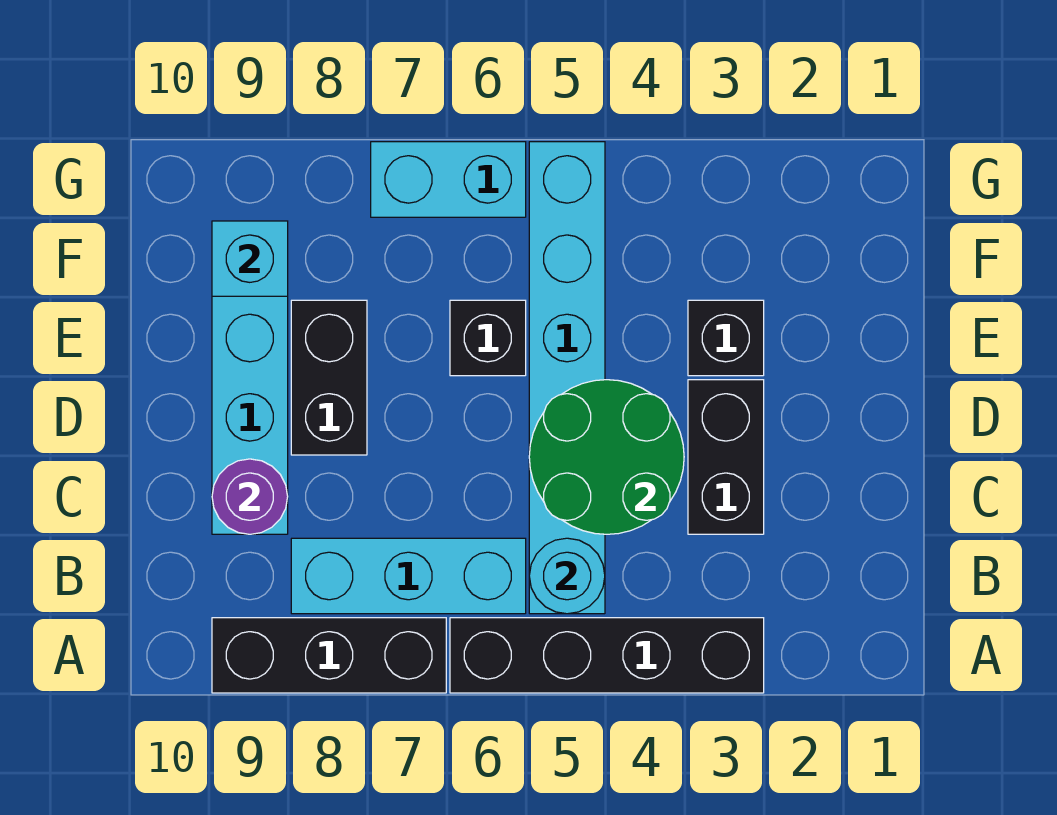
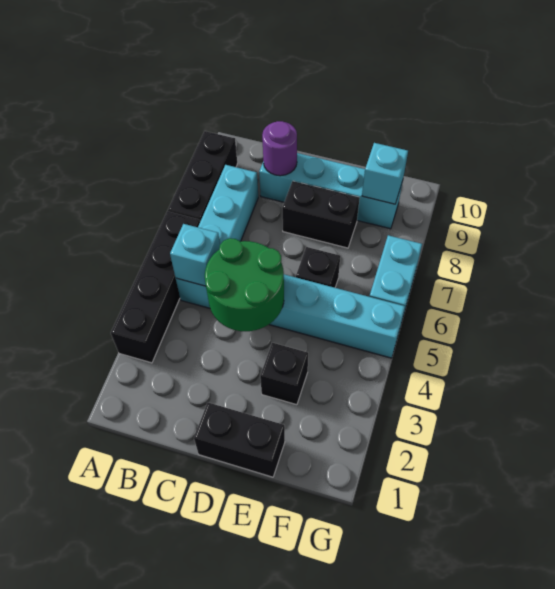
cyan 1x1 round brick [529,538,605,614] -> cyan 1x1 brick [170,224,220,286]
black 1x2 brick [688,380,764,534] -> black 1x2 brick moved to [194,403,285,477]

